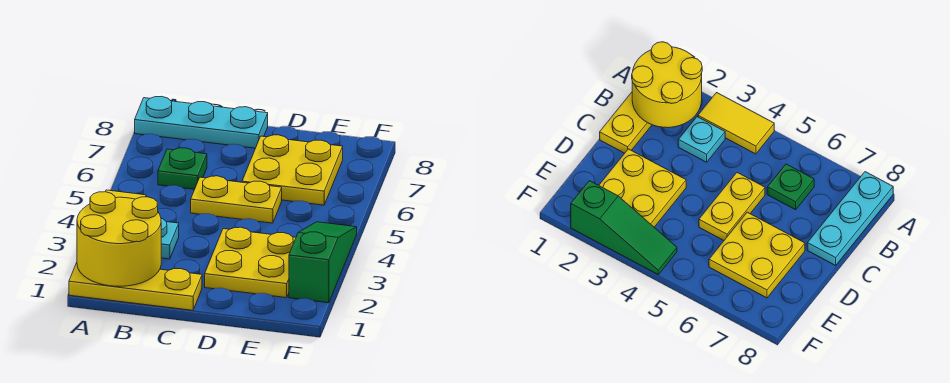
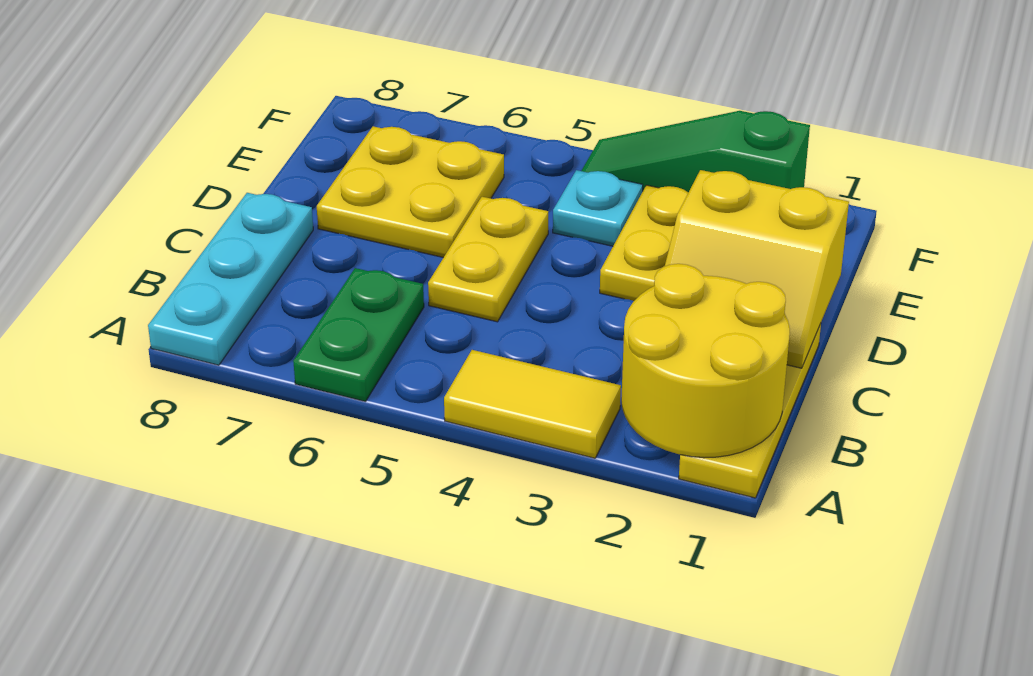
cyan 1x1 plate [161,218,179,259] -> cyan 1x1 plate moved to [553,170,643,246]
green 1x1 plate [158,148,207,189] -> green 1x2 plate [293,268,424,401]
none -> yellow 2x2 slope [665,170,849,368]

